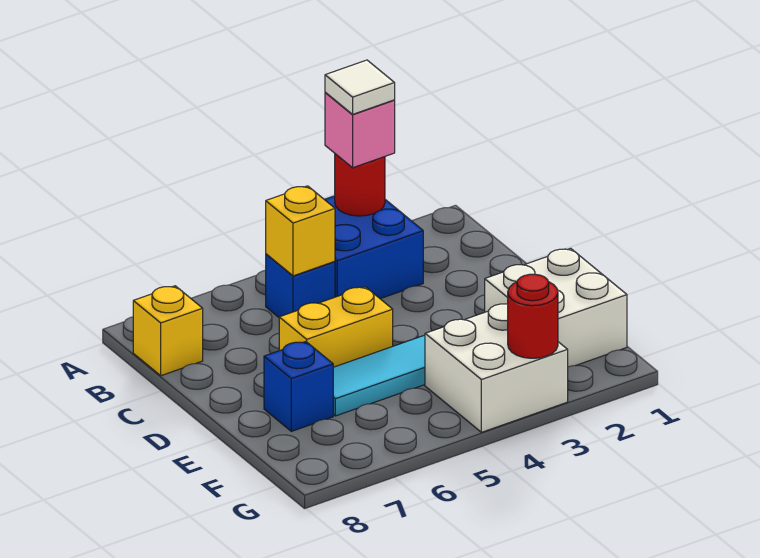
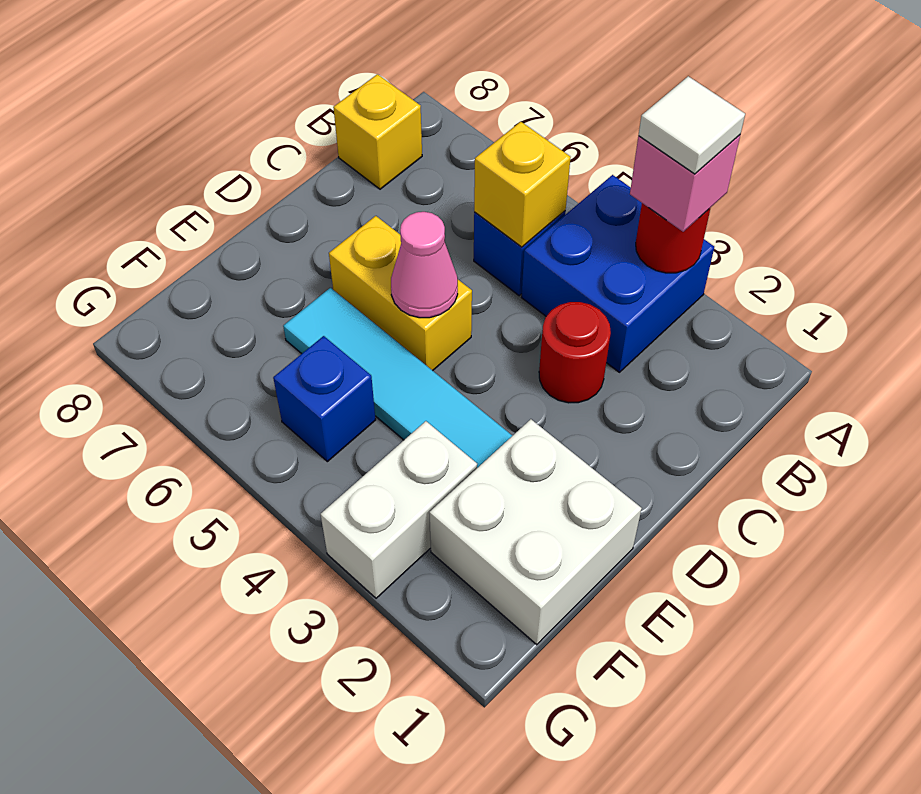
none -> pink 1x1 cone [391,212,458,318]
blue 1x1 brick [264,342,333,431] -> blue 1x1 brick moved to [273,336,375,462]
white 2x2 brick [425,304,568,432] -> white 1x2 brick [321,421,477,598]
red 1x1 round brick [508,274,558,358] -> red 1x1 round brick moved to [539,302,611,403]

